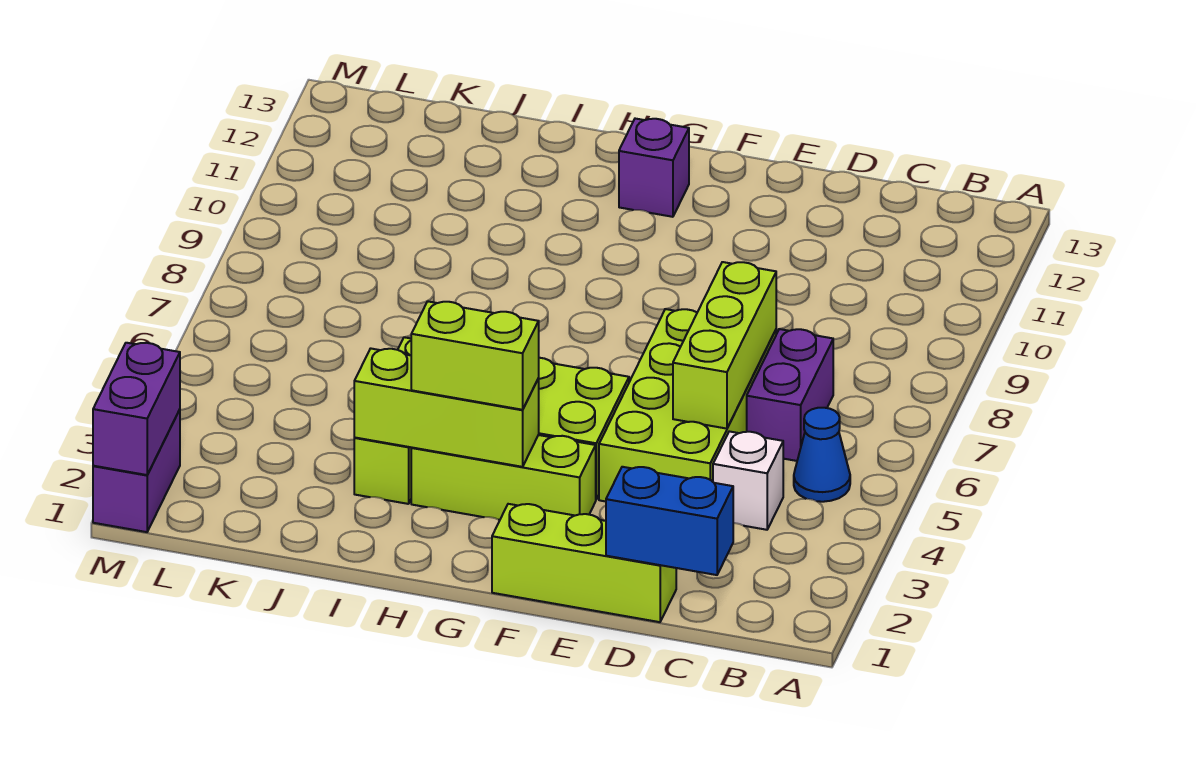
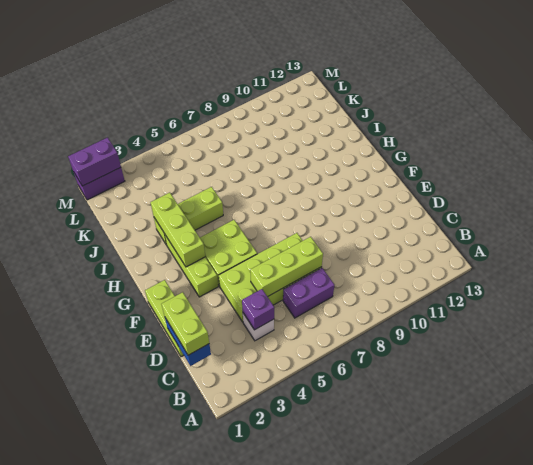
blue 1x1 cone [794,408,850,502] -> none
lime 1x2 brick [411,301,539,410] -> lime 1x2 brick moved to [162,292,209,355]
purple 1x1 brick [619,119,689,217] -> purple 1x1 brick moved to [242,289,274,330]

